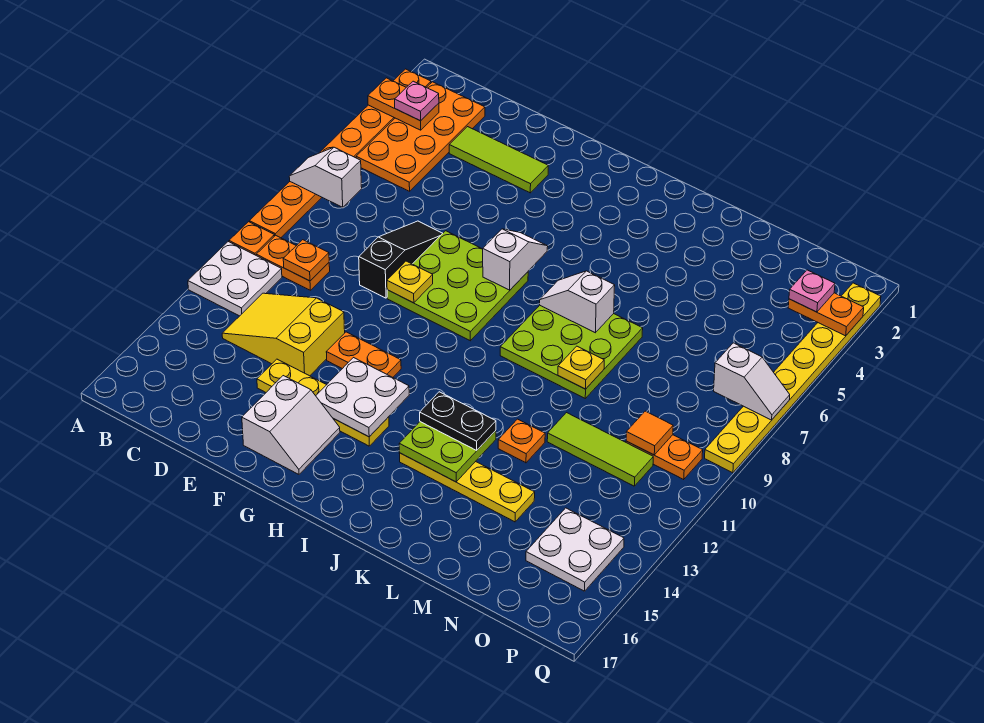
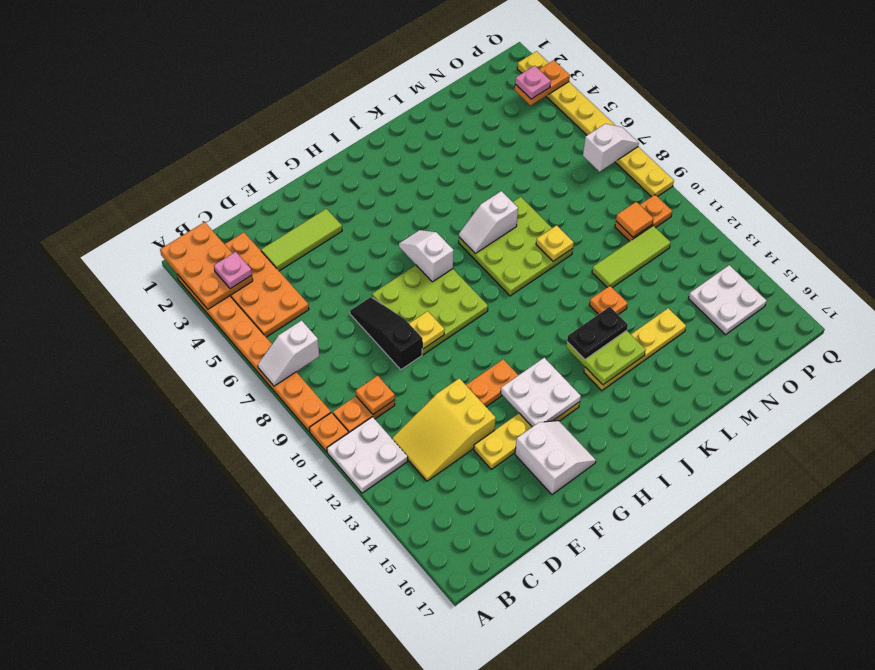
orange 1x2 plate [368,78,439,130] -> orange 2x3 plate [160,222,253,309]

